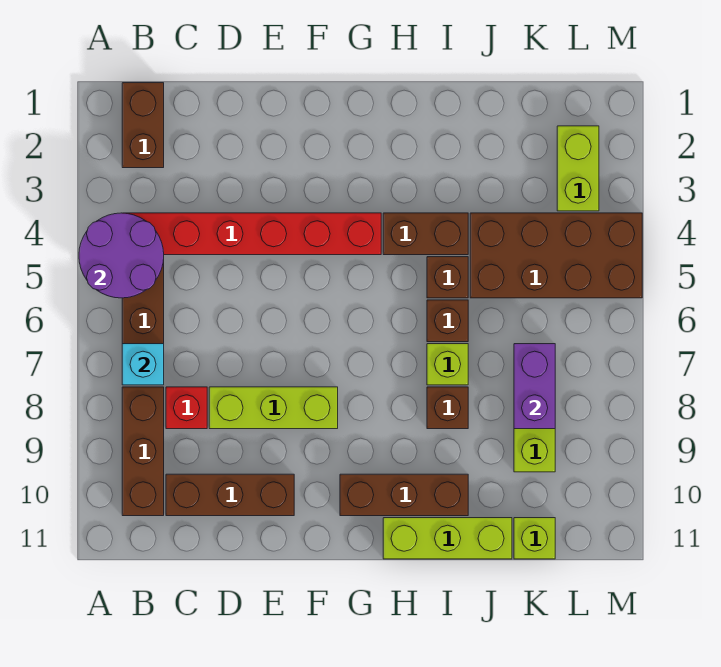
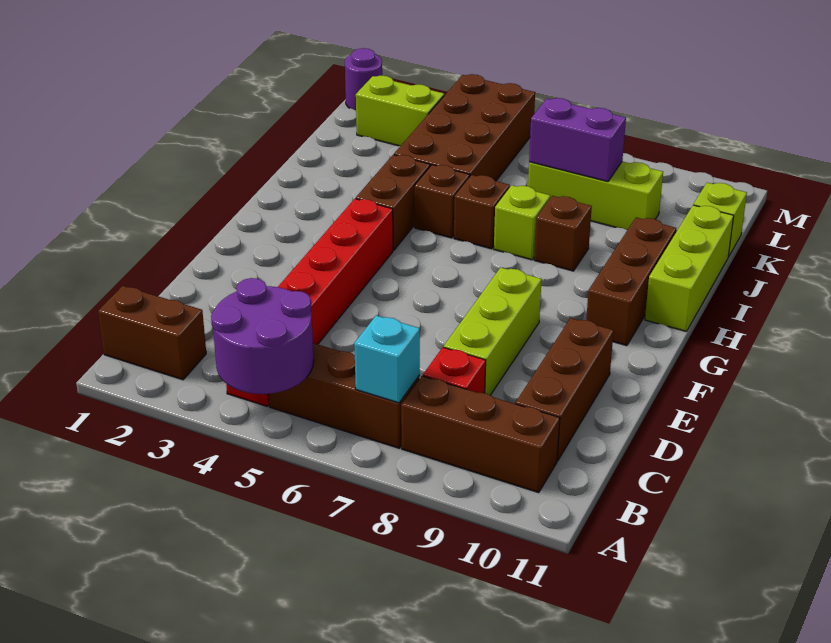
none -> purple 1x1 round brick [345,48,382,110]

